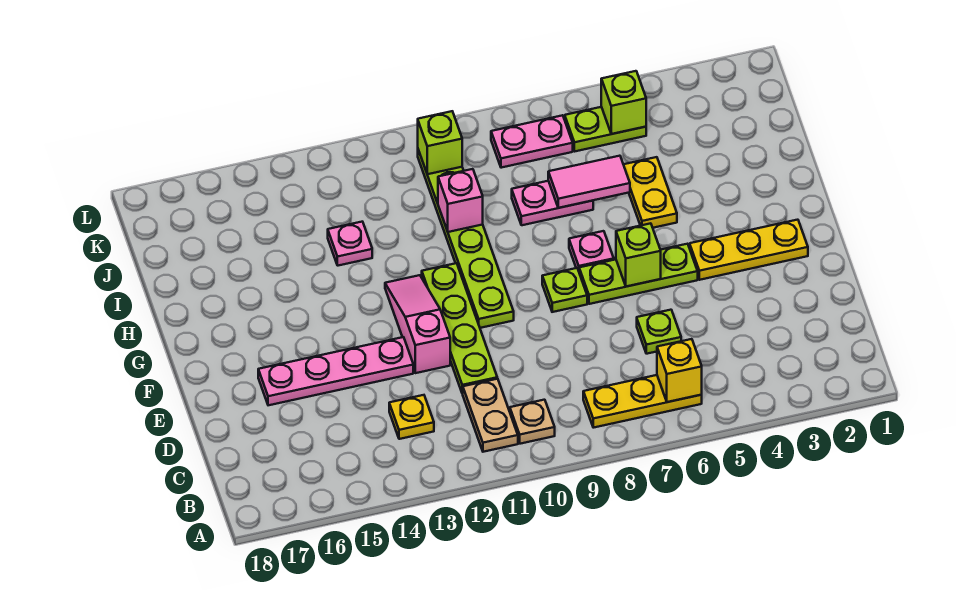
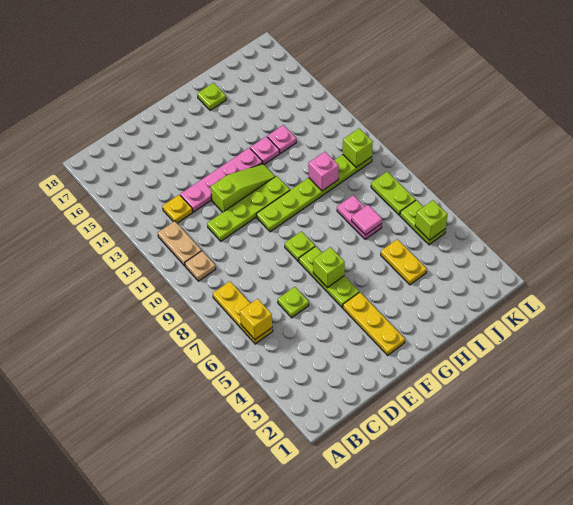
tan 1x2 plate [463,379,518,452] -> tan 1x2 plate turned to [158,221,201,266]
pink 1x3 slope [385,275,450,373] -> lime 1x3 slope [210,164,275,212]
pink 1x4 plate [258,337,413,405] -> pink 1x4 plate turned to [180,148,262,212]
pink 1x1 plate [569,231,614,271] -> pink 1x1 plate moved to [250,136,280,164]
yellow 1x2 plate [624,157,677,228] -> yellow 1x2 plate turned to [381,239,427,285]
none -> lime 1x1 plate [197,83,226,110]
pink 1x2 tile [548,156,630,208] -> pink 1x1 tile [351,205,382,235]
pink 1x2 plate [491,115,573,168] -> lime 1x2 plate [371,172,416,215]

